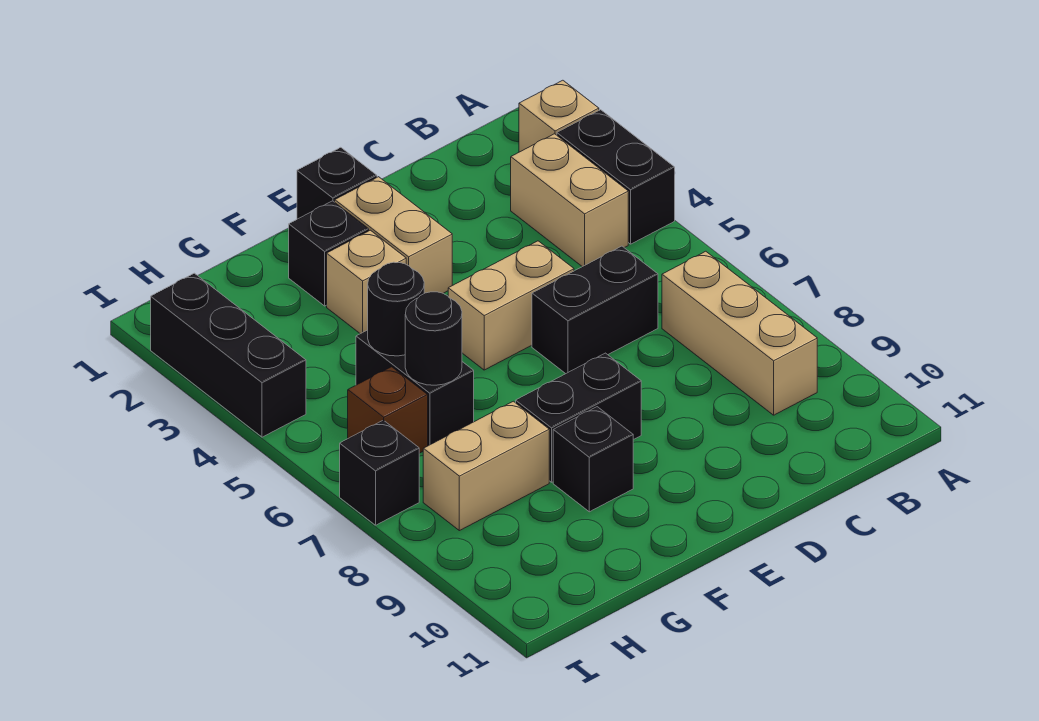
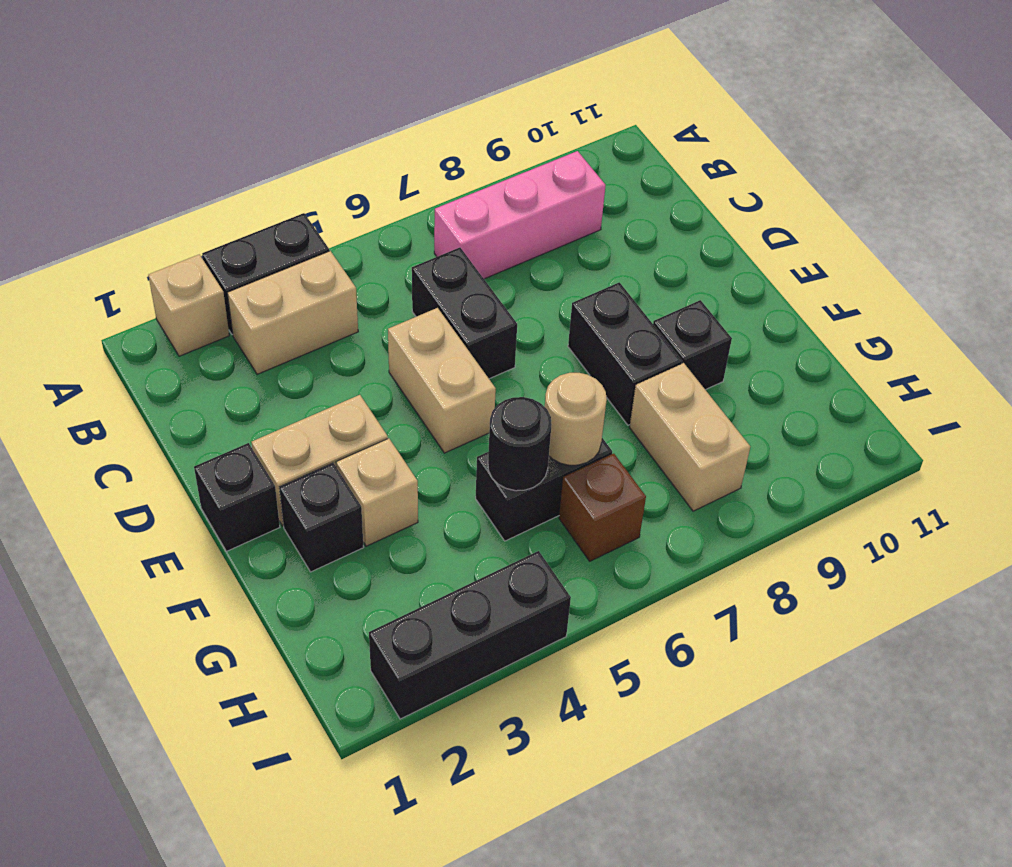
tan 1x3 brick [662,251,817,415] -> pink 1x3 brick [434,151,606,279]
black 1x1 round brick [405,292,462,385] -> tan 1x1 round brick [545,373,607,465]
black 1x1 brick [340,420,419,525] -> none

